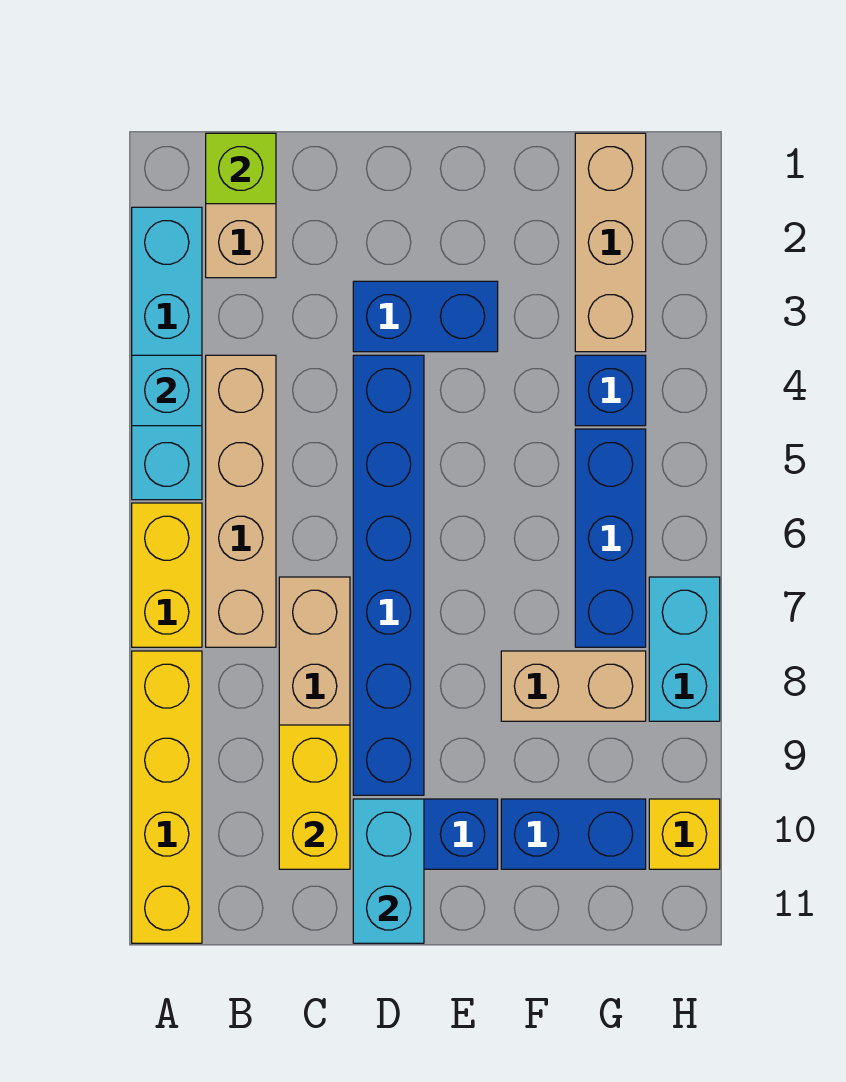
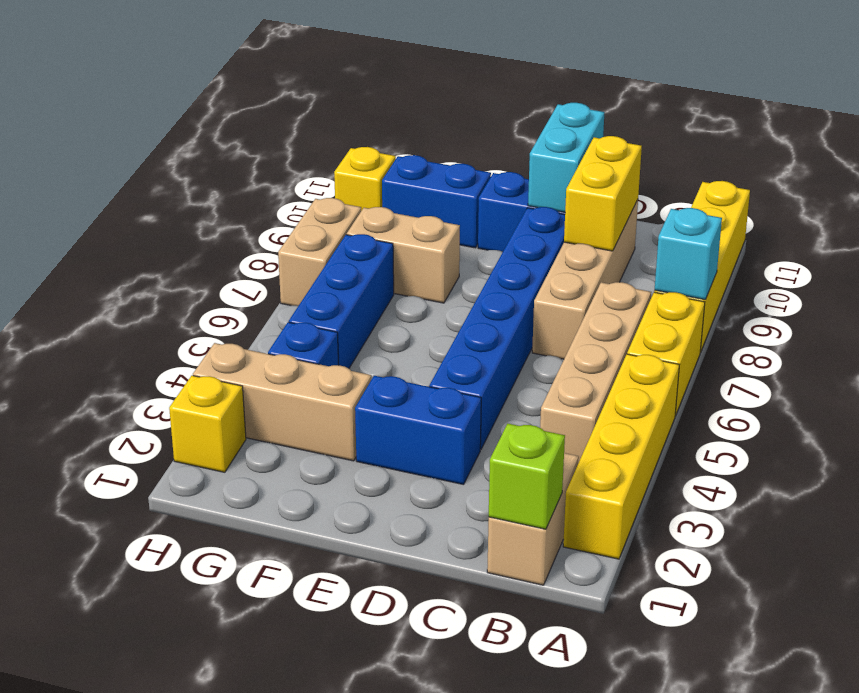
cyan 1x4 brick [132,207,202,500] -> yellow 1x4 brick [563,354,679,559]
cyan 1x1 brick [132,355,202,426] -> cyan 1x1 brick moved to [655,208,722,300]
tan 1x3 brick [575,133,646,352] -> tan 1x3 brick turned to [193,343,371,461]
none -> yellow 1x1 brick [169,376,246,472]
cyan 1x2 brick [649,577,720,721] -> tan 1x2 brick [278,198,361,306]

